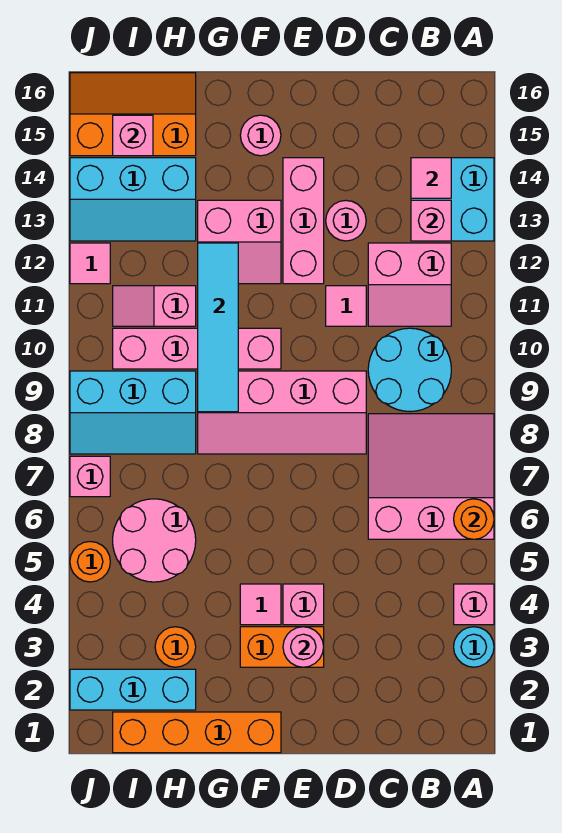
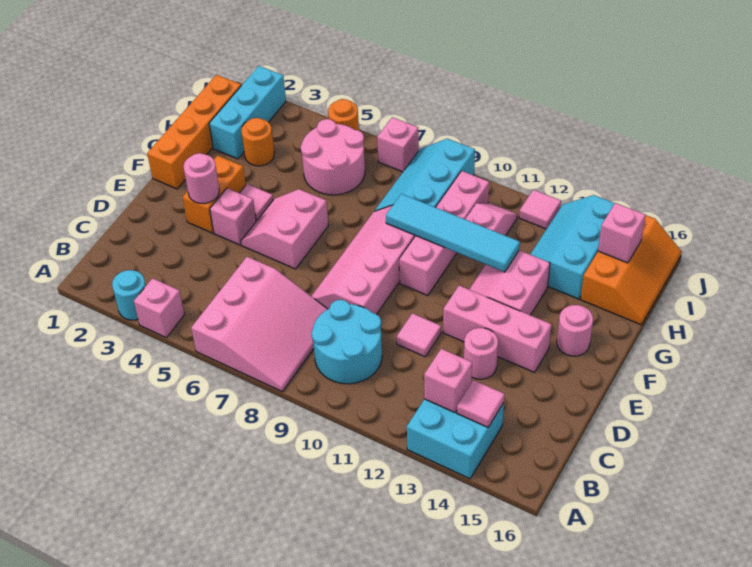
orange 1x1 round brick [454,499,494,539] -> none
pink 2x2 slope [368,243,451,326] -> pink 2x2 slope moved to [241,189,328,269]

